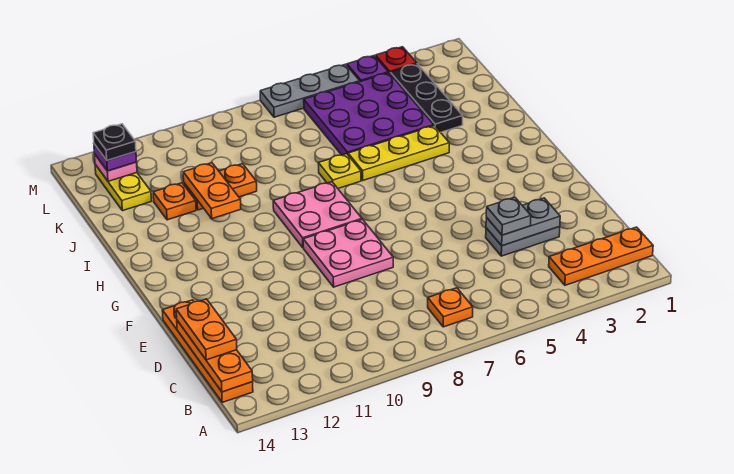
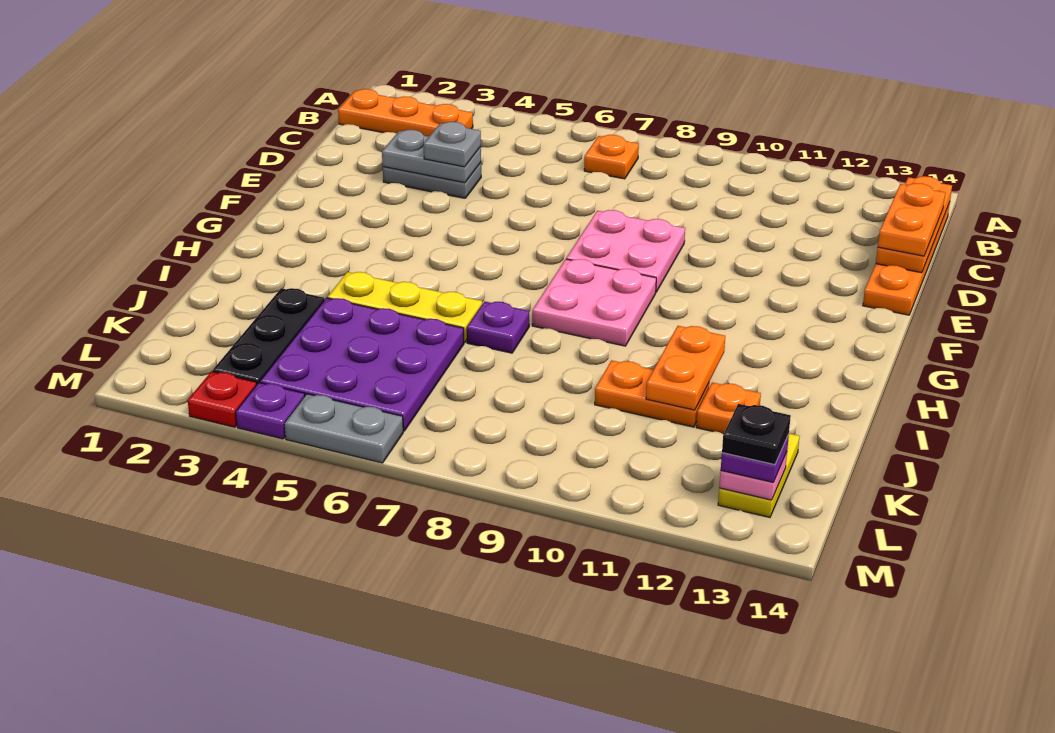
yellow 1x1 plate [318,154,361,188] -> purple 1x1 plate [467,302,529,353]
grey 1x3 plate [260,64,360,117] -> grey 1x2 plate [284,394,403,463]

